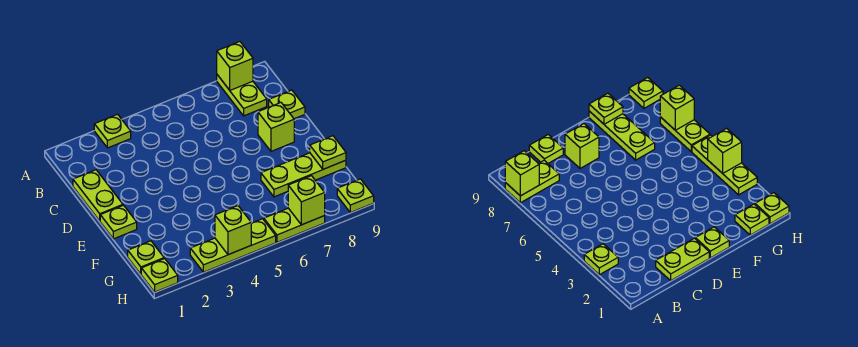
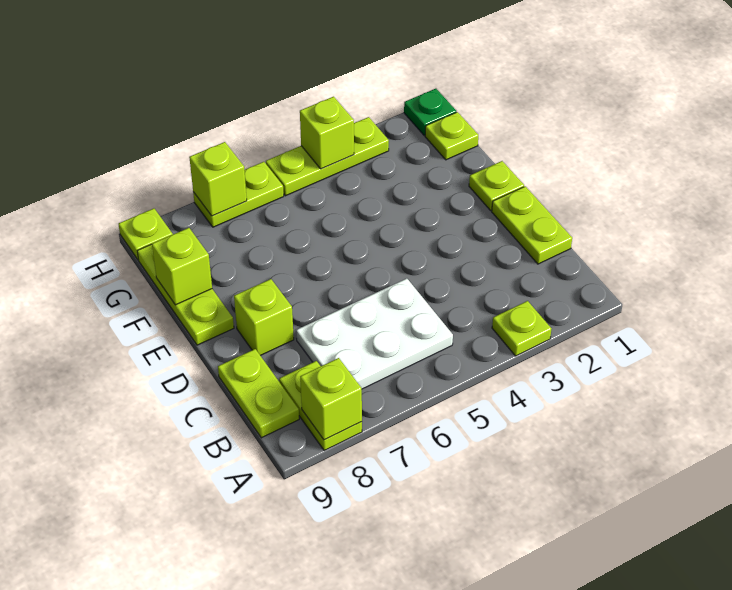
none -> white 2x3 plate [296,279,453,389]
lime 1x1 plate [269,90,305,119] -> lime 1x2 plate [218,349,299,438]
lime 1x3 plate [261,153,346,197] -> lime 1x3 plate turned to [137,244,234,345]
lime 1x1 plate [310,136,346,169] -> lime 1x1 brick [152,228,212,305]
lime 1x1 plate [141,259,178,292] -> green 1x1 plate [404,89,456,135]

